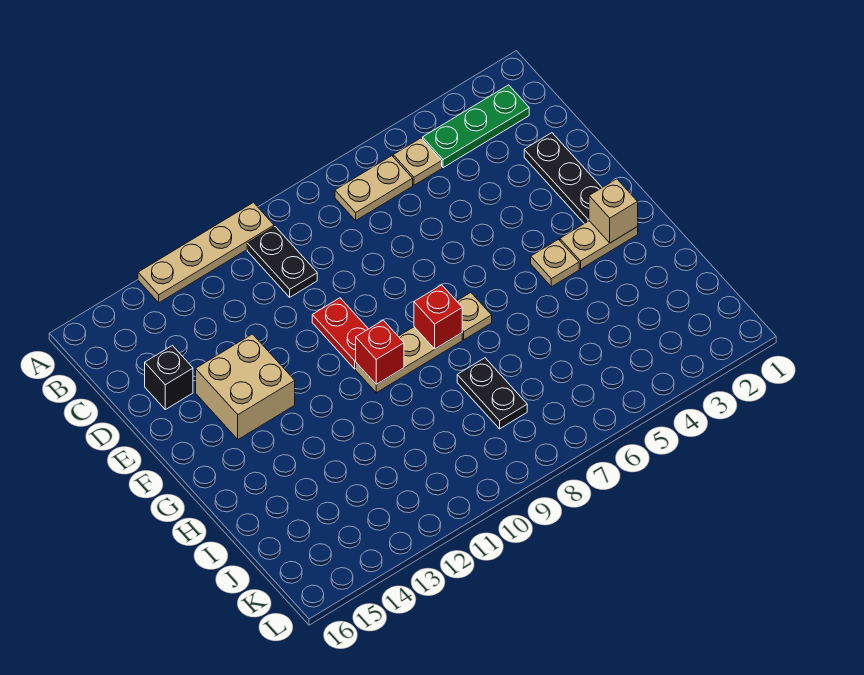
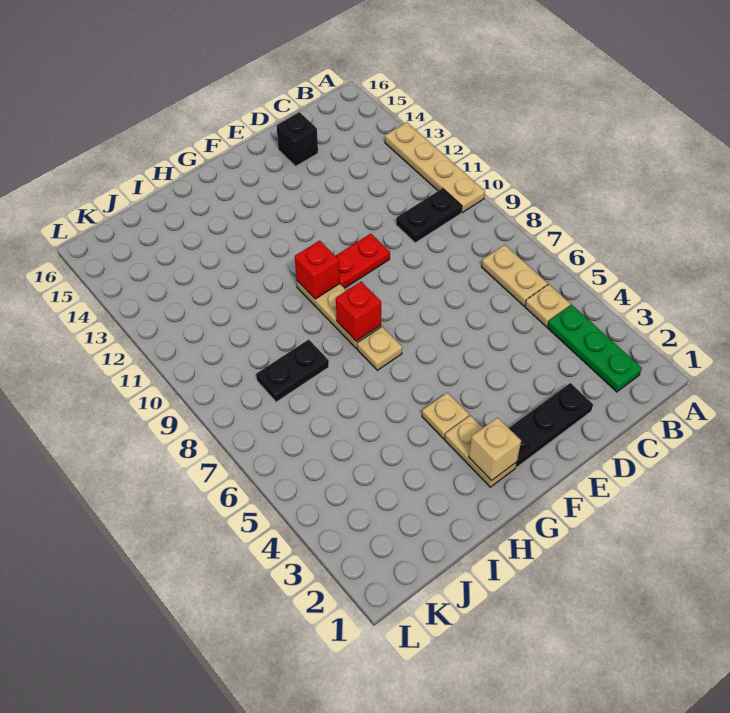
tan 2x2 brick [196,334,295,439] -> none

